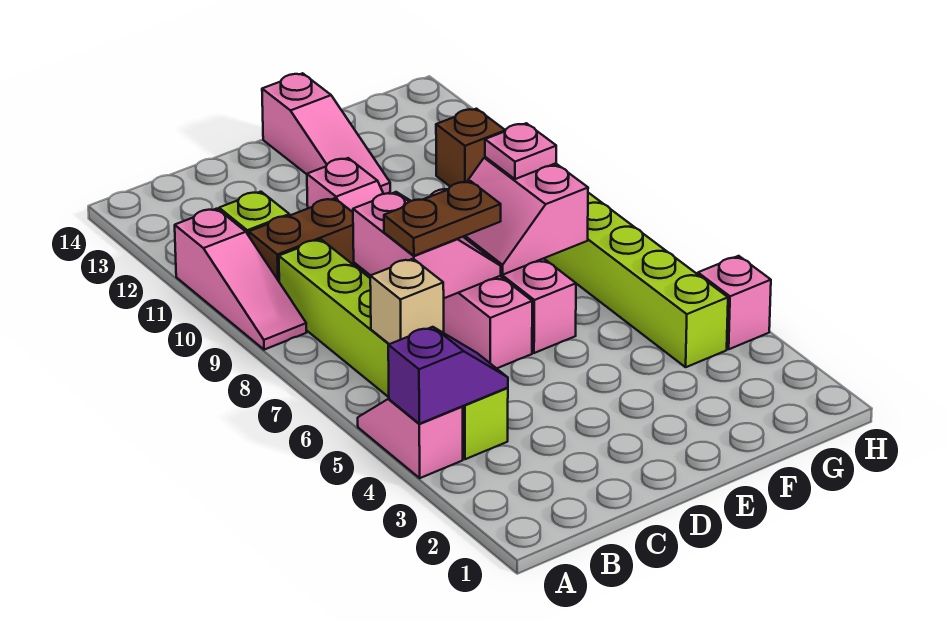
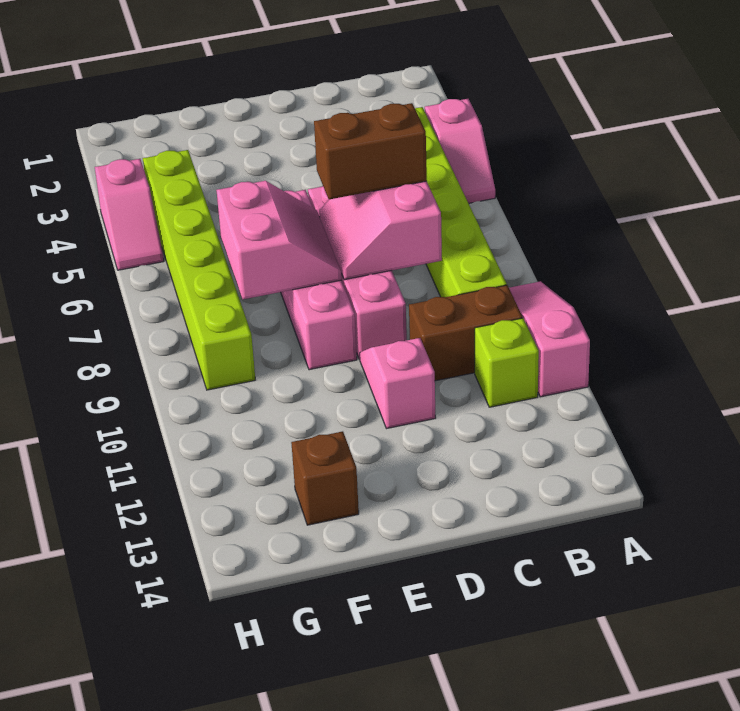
purple 1x2 slope [388,327,508,424] -> none
tan 1x1 brick [370,259,444,344] -> none
brown 1x2 plate [384,181,501,256] -> brown 1x2 brick [314,103,427,199]
pink 1x3 slope [262,73,390,194] -> none
pink 1x1 plate [485,123,556,179] -> none
brown 1x1 brick [436,109,505,187] -> brown 1x1 brick moved to [291,431,359,525]

